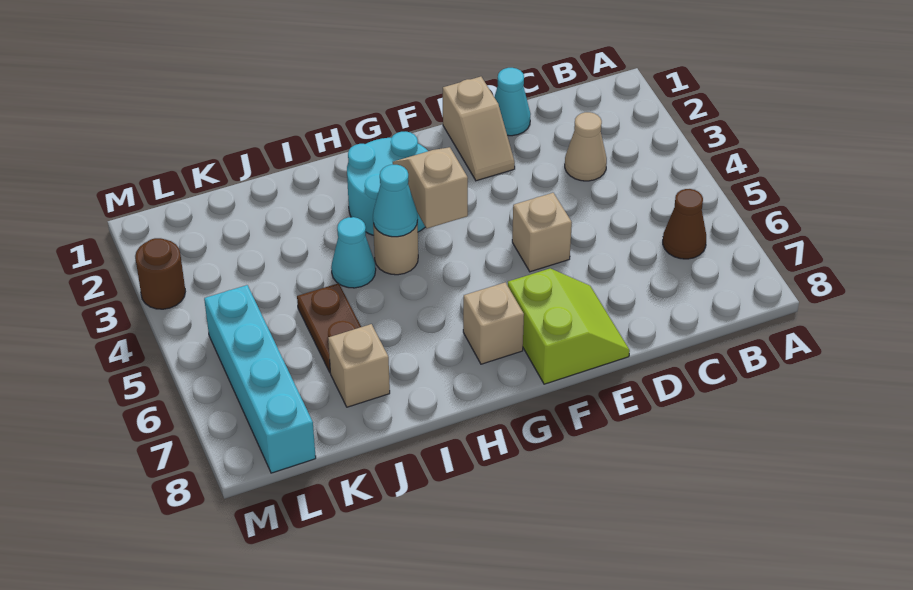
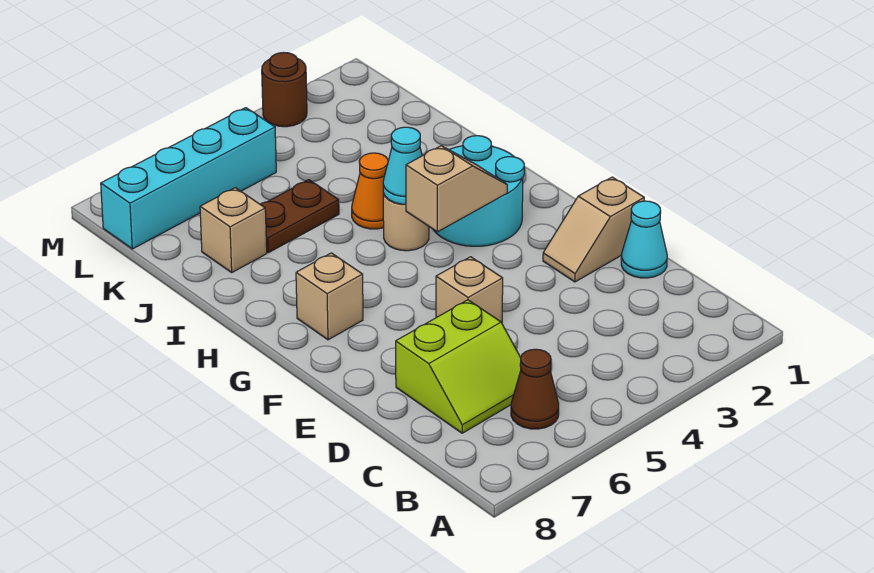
tan 1x1 cone [565,112,607,181] -> none
lime 2x2 slope [508,268,630,384] -> lime 2x2 slope moved to [396,300,521,433]
cyan 1x1 cone [331,217,376,288] -> orange 1x1 cone [352,153,388,229]

